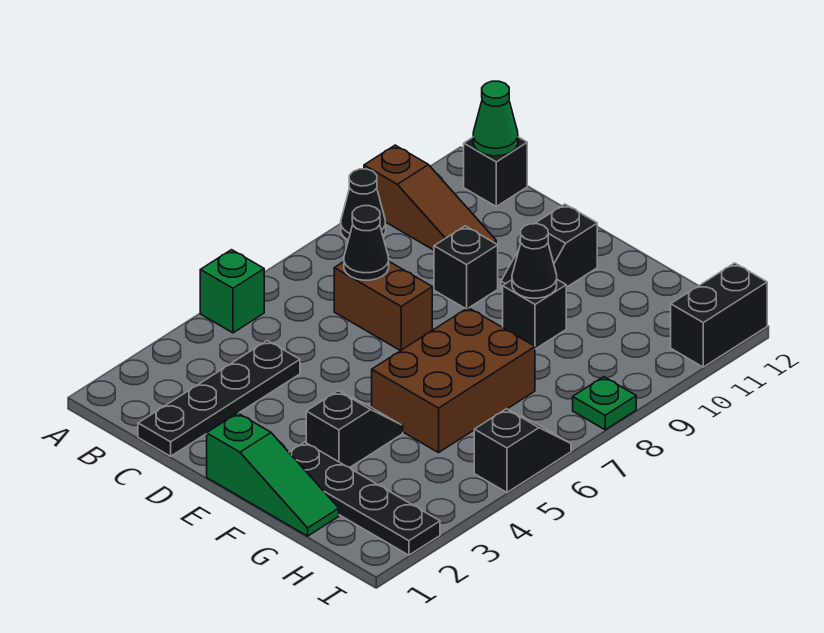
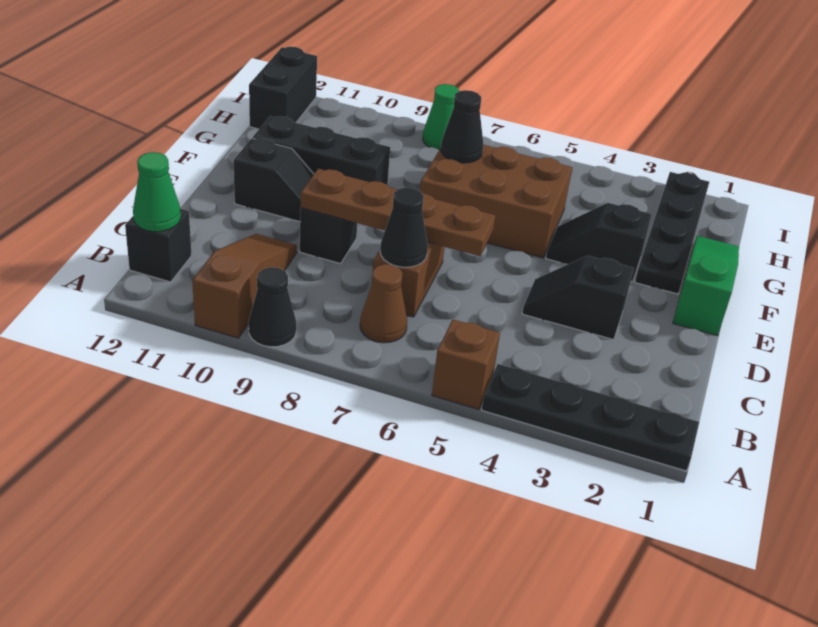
green 1x1 brick [200,250,264,333] -> brown 1x1 brick [432,319,500,409]
none -> brown 1x1 cone [360,264,407,343]
black 1x4 plate [138,341,300,456] -> black 1x4 plate moved to [482,364,699,471]
none -> brown 1x4 plate [300,169,495,256]
black 1x1 brick [503,280,566,349] -> black 1x3 brick [253,116,390,185]
black 1x1 cone [512,224,557,298] -> black 1x1 cone moved to [441,90,484,163]
black 1x2 slope [474,409,571,492] -> black 1x2 slope moved to [522,256,634,340]
green 1x1 plate [573,377,636,430] -> green 1x1 cone [423,84,459,150]
black 1x2 brick [671,263,767,367] -> black 1x2 brick turned to [249,47,317,129]

